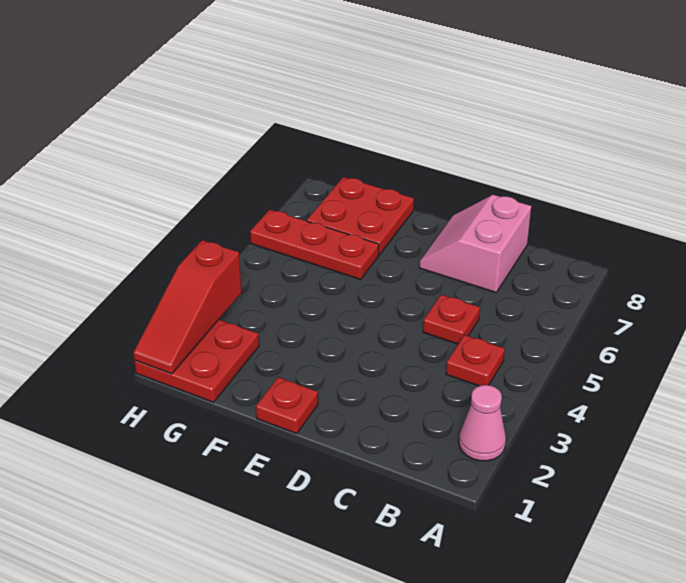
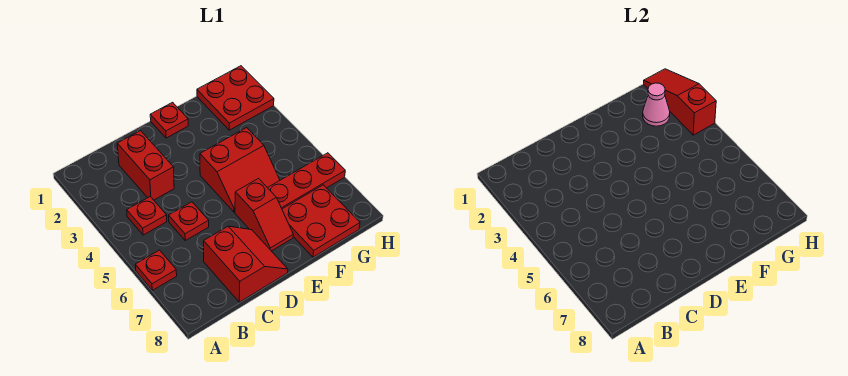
pink 1x1 cone [459,385,506,461] -> pink 1x1 cone moved to [643,83,670,126]
none -> red 1x1 plate [135,250,177,290]
none -> red 1x2 brick [117,131,174,200]
pink 2x2 slope [419,195,531,292] -> red 2x2 slope [204,226,288,302]
none -> red 2x2 slope [200,128,280,212]
none -> red 1x2 slope [235,179,293,251]

